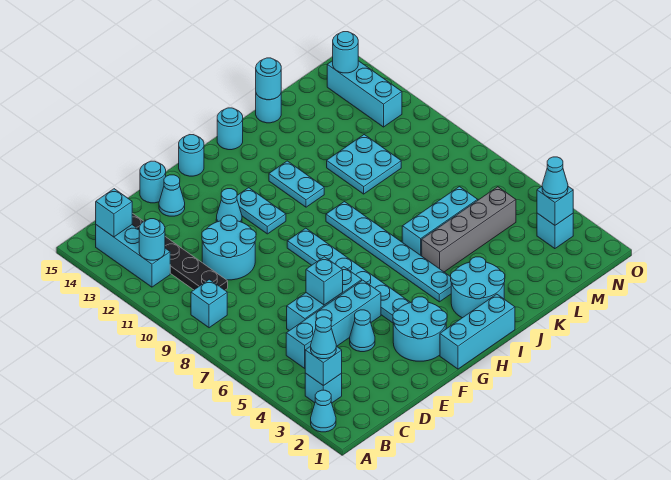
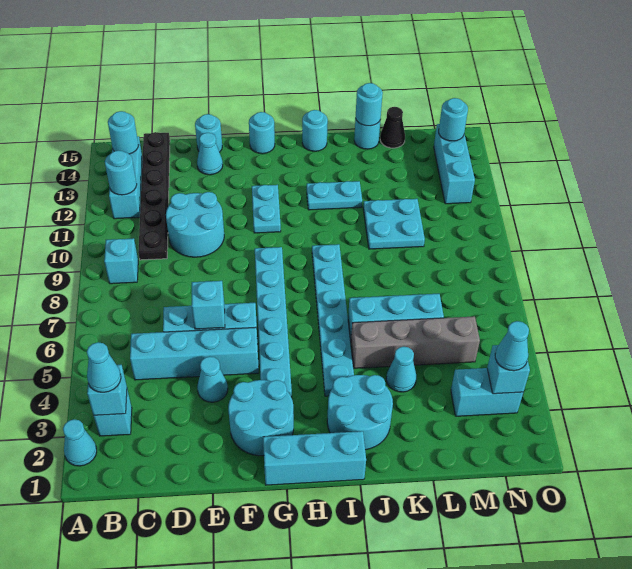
cyan 1x1 brick [96,189,132,237] -> cyan 1x1 round brick [108,111,139,154]
cyan 1x1 cone [216,189,242,222] -> cyan 1x1 cone moved to [386,346,416,392]
cyan 1x2 plate [269,161,324,207] -> cyan 1x2 plate turned to [307,181,362,210]
none -> black 1x1 cone [380,107,405,148]
cyan 1x1 brick [537,213,573,249] -> cyan 1x2 brick [451,368,523,416]

